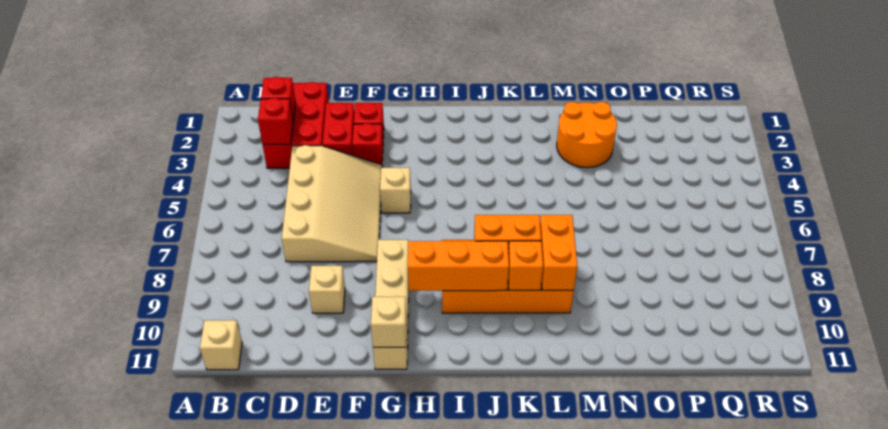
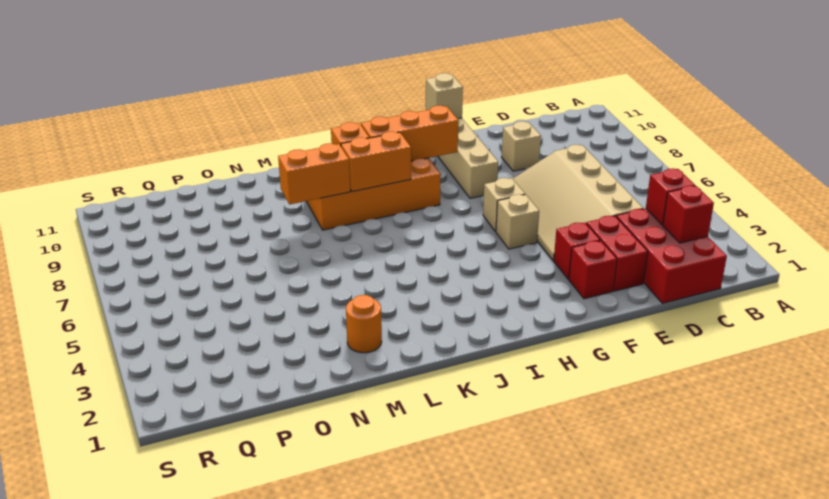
tan 1x1 brick [200,320,242,370] -> tan 1x1 brick moved to [483,178,525,232]
orange 1x2 brick [540,215,577,291] -> orange 1x2 brick turned to [278,143,350,205]
orange 2x2 round brick [557,102,617,168] -> orange 1x1 round brick [346,295,382,353]

